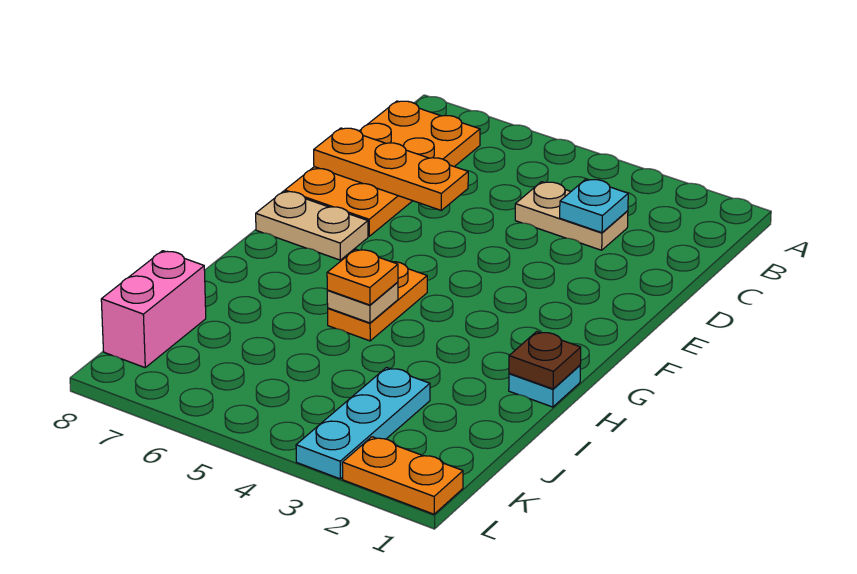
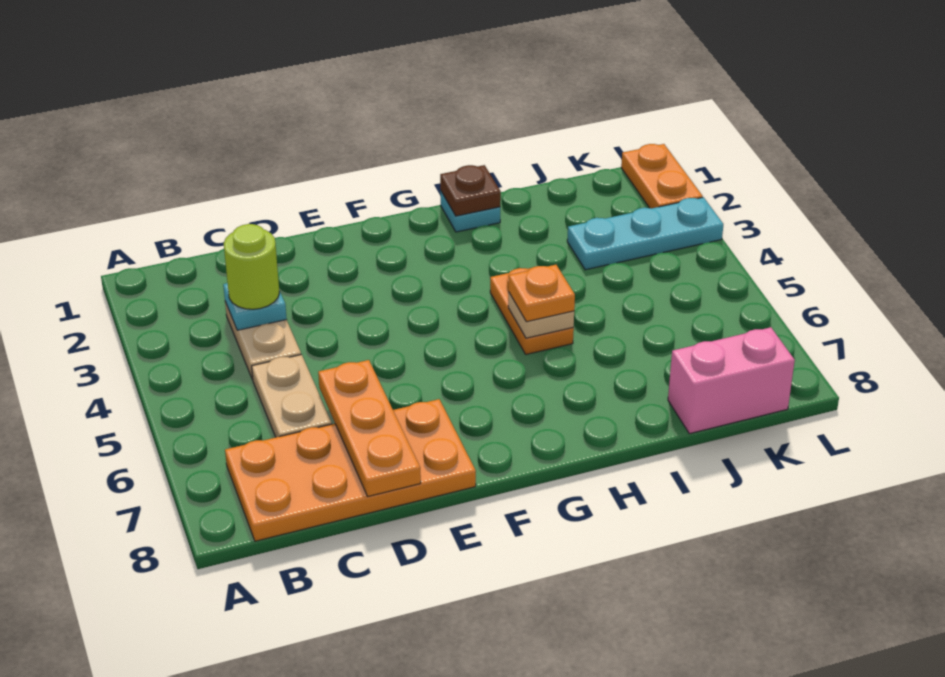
none -> lime 1x1 round brick [224,224,279,309]
tan 1x2 plate [256,191,368,260] -> tan 1x2 plate moved to [252,355,332,437]
orange 1x2 plate [328,262,427,341] -> orange 1x2 plate turned to [490,268,574,354]

